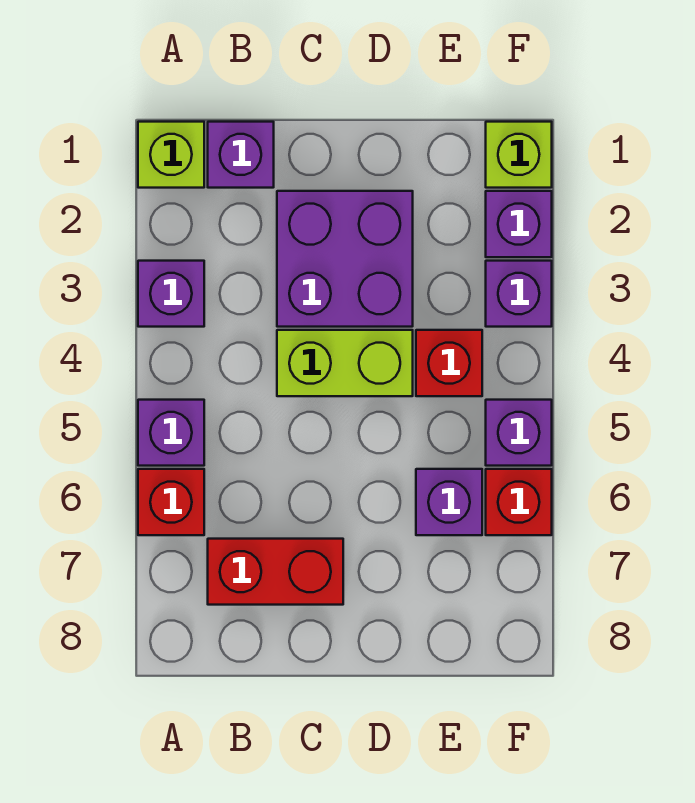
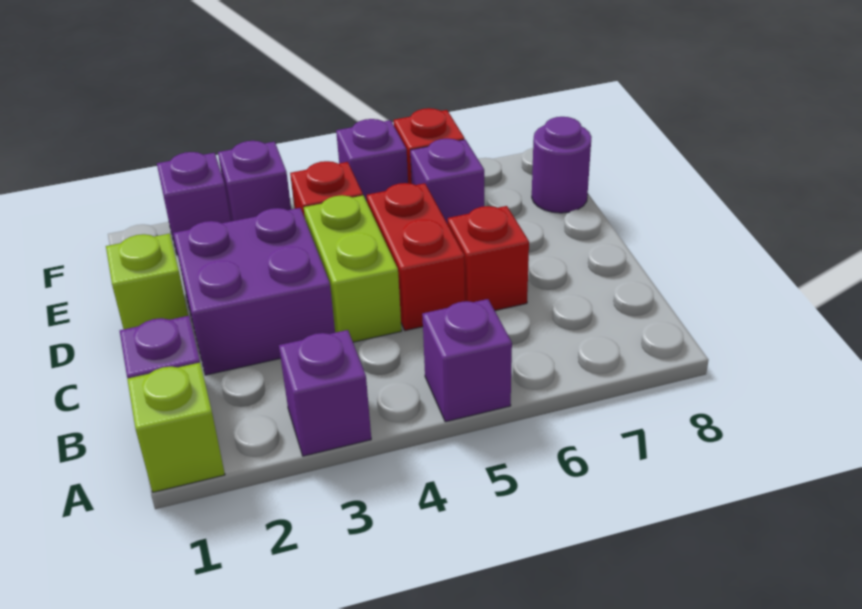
red 1x1 brick [138,469,204,535] -> red 1x1 brick moved to [448,206,529,310]
red 1x2 brick [208,539,343,605] -> red 1x2 brick moved to [367,183,465,331]
none -> purple 1x1 round brick [532,117,591,213]
lime 1x1 brick [486,122,552,188] -> lime 1x1 brick moved to [106,234,188,329]

